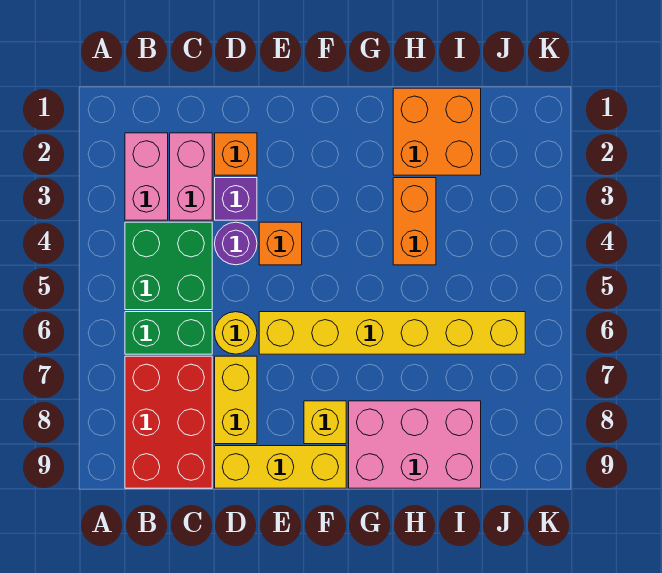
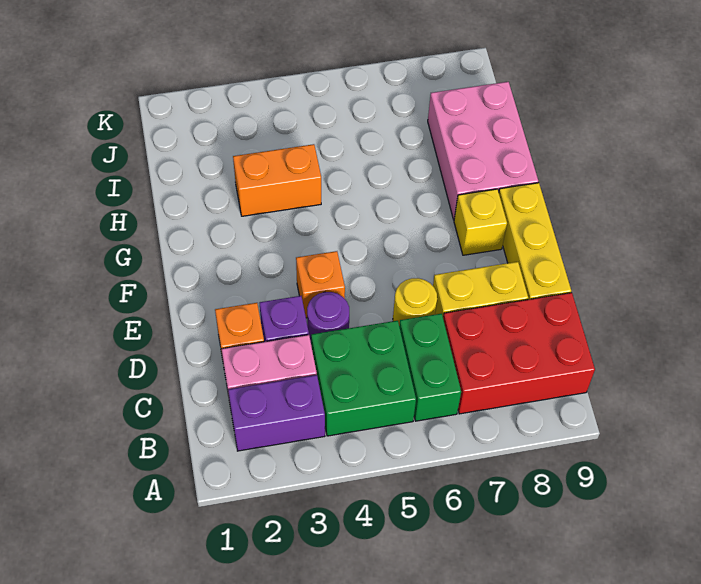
pink 1x2 brick [125,133,168,220] -> purple 1x2 brick [228,375,325,451]
yellow 1x6 brick [259,312,525,354] -> none
orange 2x2 brick [393,88,481,175] -> none

